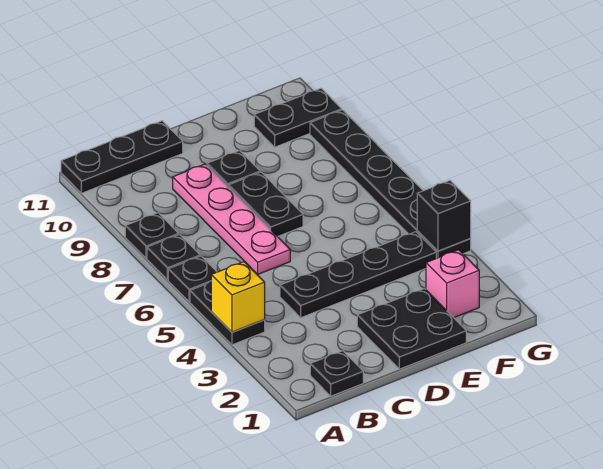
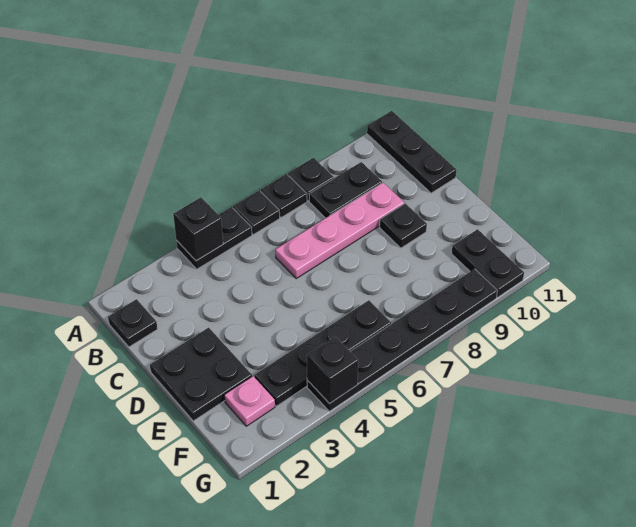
yellow 1x1 brick [211,262,265,332] -> black 1x1 brick [173,197,223,261]
black 1x4 plate [280,232,436,318] -> black 1x4 plate turned to [254,300,391,406]
black 1x2 plate [228,172,303,237] -> black 1x2 plate moved to [309,162,382,218]
pink 1x1 brick [426,250,479,318] -> pink 1x1 plate [224,376,275,426]

